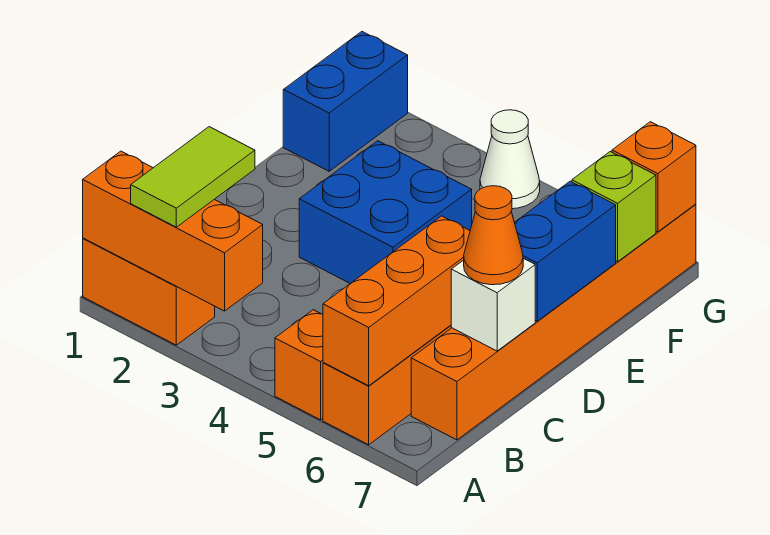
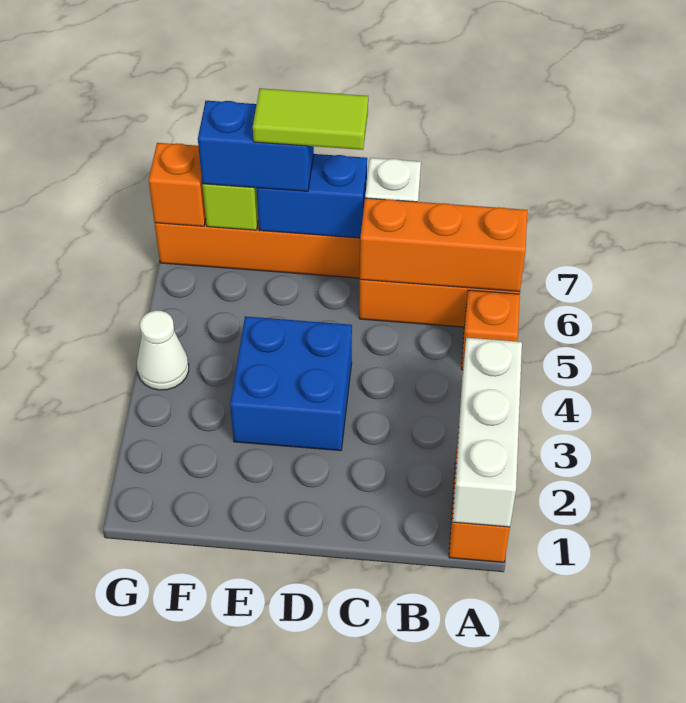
orange 1x3 brick [83,151,263,311] -> white 1x3 brick [453,338,522,527]
lime 1x2 tile [131,127,255,227] -> lime 1x2 tile moved to [253,88,368,150]
orange 1x1 cone [464,186,523,285] -> none
blue 1x2 brick [283,32,408,171] -> blue 1x2 brick moved to [198,101,314,191]

